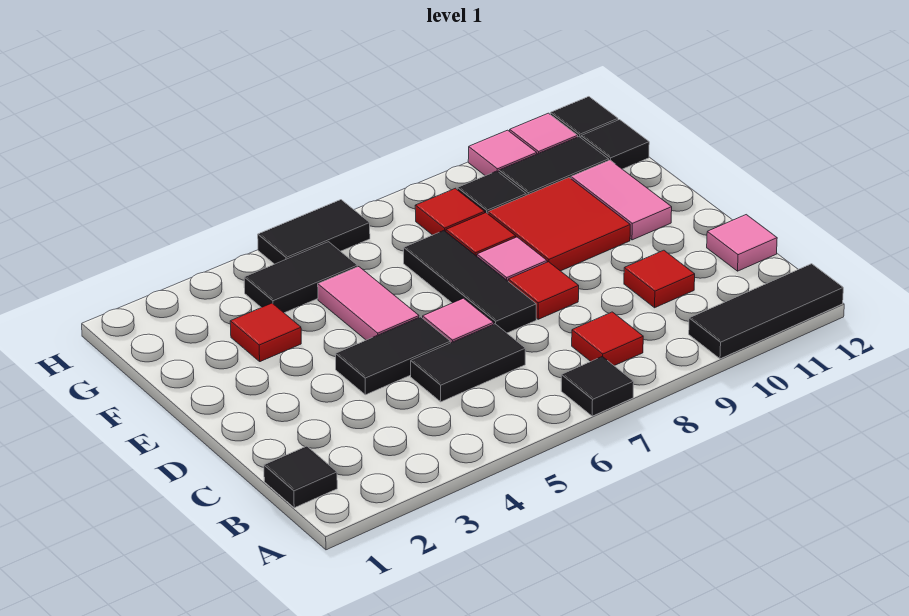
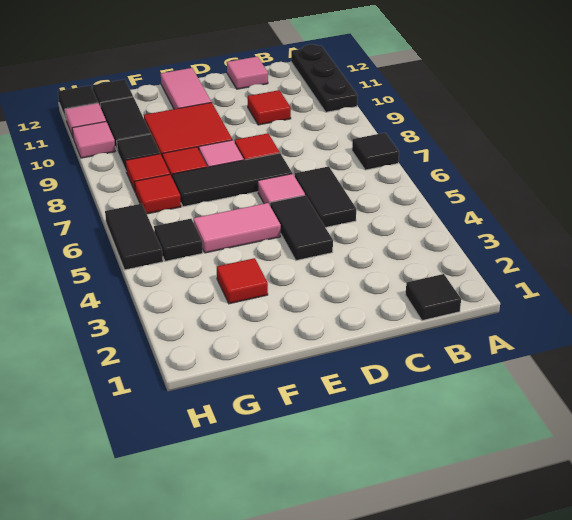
black 1x3 tile [689,264,843,359] -> black 1x3 plate [291,44,358,112]
red 1x1 tile [572,312,643,366] -> red 1x1 tile moved to [135,174,181,214]
pink 1x2 tile [571,160,672,240] -> pink 1x2 tile turned to [161,68,211,109]
black 1x2 tile [244,242,357,313] -> black 1x1 tile [154,219,203,261]

